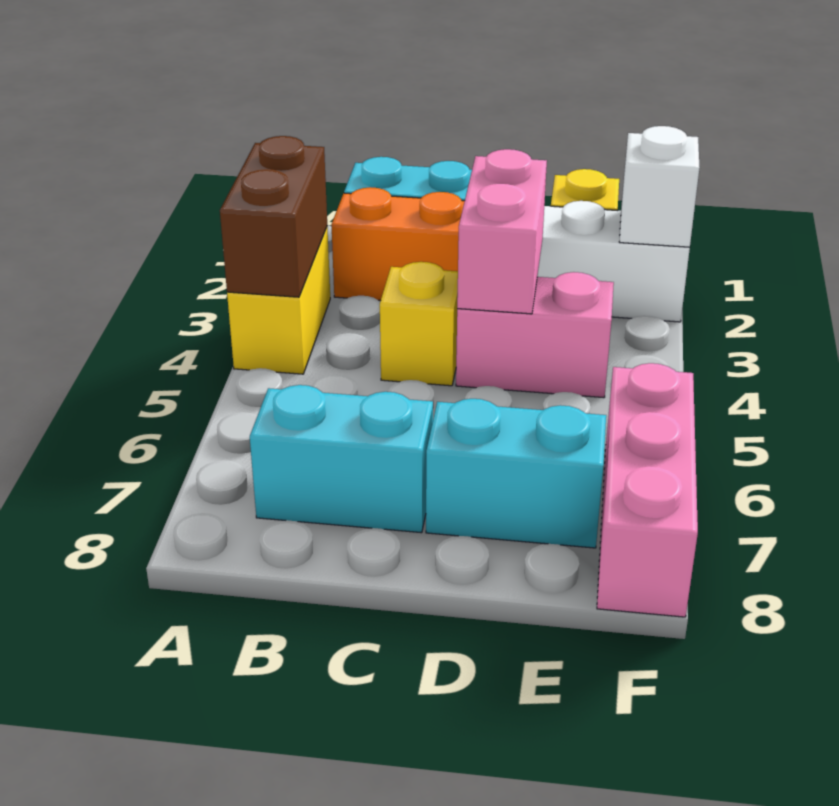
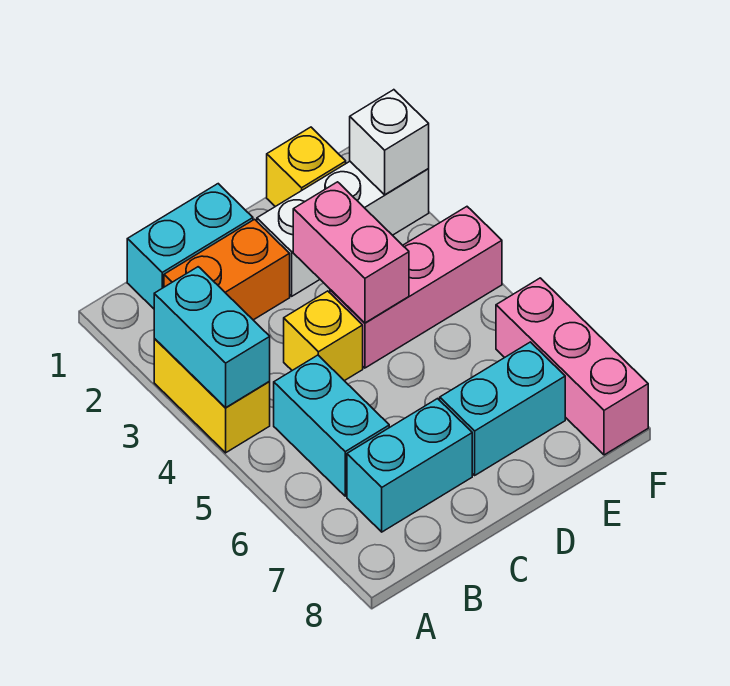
brown 1x2 brick [220,136,327,297] -> cyan 1x2 brick [154,267,270,408]
none -> cyan 1x2 brick [274,355,389,496]
pink 1x2 brick [456,272,614,398] -> pink 1x3 brick [330,207,502,368]

